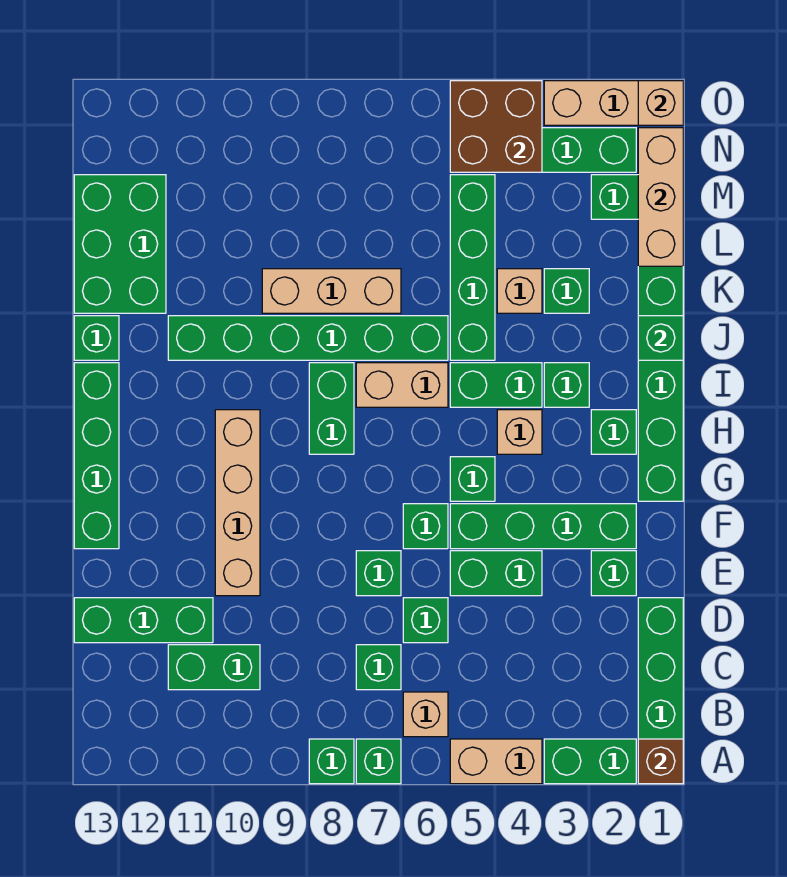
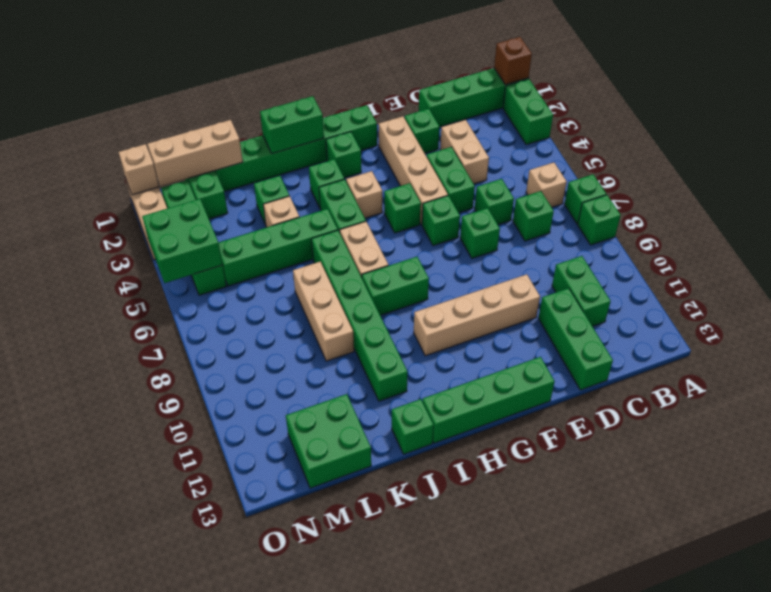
tan 1x2 brick [450,739,542,784] -> tan 1x2 brick moved to [440,120,489,184]
green 1x4 brick [450,504,636,549] -> tan 1x4 brick [379,116,448,225]
green 1x1 brick [638,316,683,360] -> green 1x2 brick [260,96,324,154]
green 2x3 brick [74,175,166,313] -> green 2x2 brick [286,394,371,488]
brown 2x2 brick [450,81,542,172] -> green 2x2 brick [142,199,222,283]

